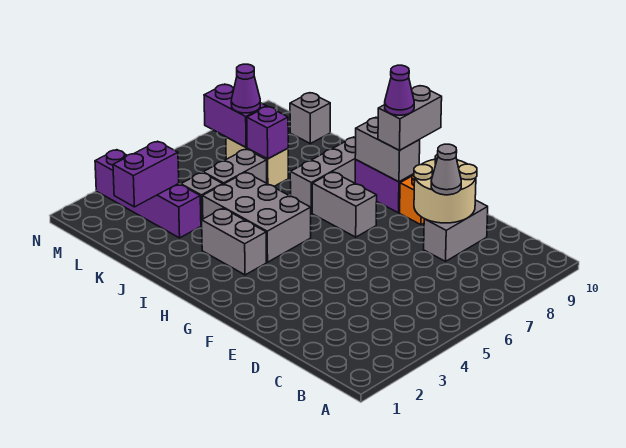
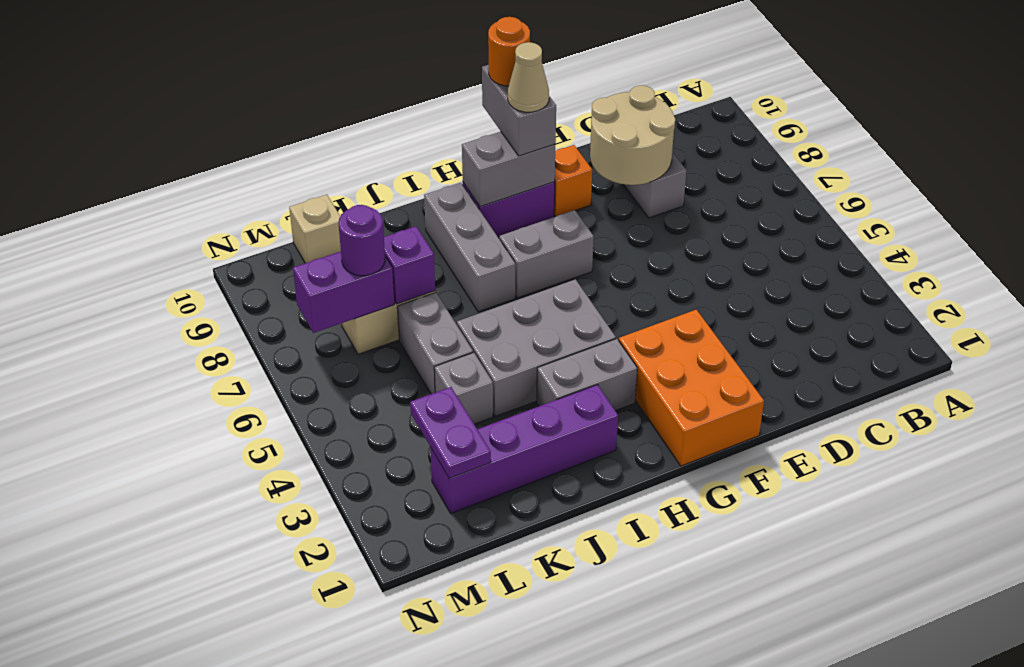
grey 1x1 cone [431,144,461,195] -> none
none -> orange 2x3 brick [619,310,764,466]
purple 1x1 cone [385,65,414,115] -> tan 1x1 cone [508,42,549,112]
none -> orange 1x1 round brick [488,17,530,86]
purple 1x4 brick [95,150,201,238] -> purple 1x4 brick moved to [430,385,618,514]
purple 1x2 brick [113,141,179,207] -> purple 1x2 plate [410,387,491,478]
purple 1x1 cone [231,64,260,113] -> purple 1x1 round brick [339,205,385,276]
grey 1x1 brick [290,93,330,144] -> tan 1x1 brick [289,195,341,263]

